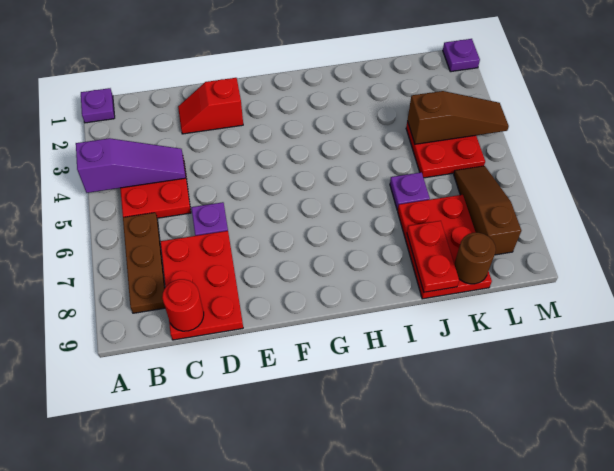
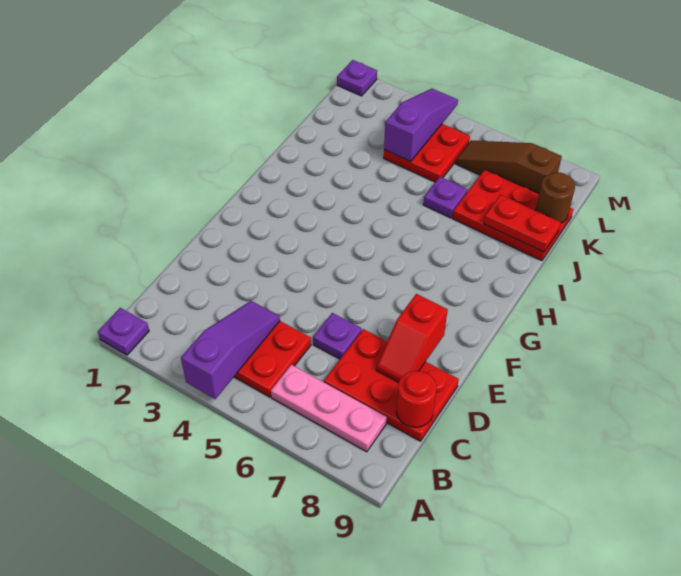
brown 1x3 plate [123,213,165,313] -> pink 1x3 plate [271,365,387,452]
red 1x2 slope [178,78,243,134] -> red 1x2 slope moved to [376,294,448,382]
brown 1x3 slope [407,91,509,144] -> purple 1x3 slope [384,89,458,162]

